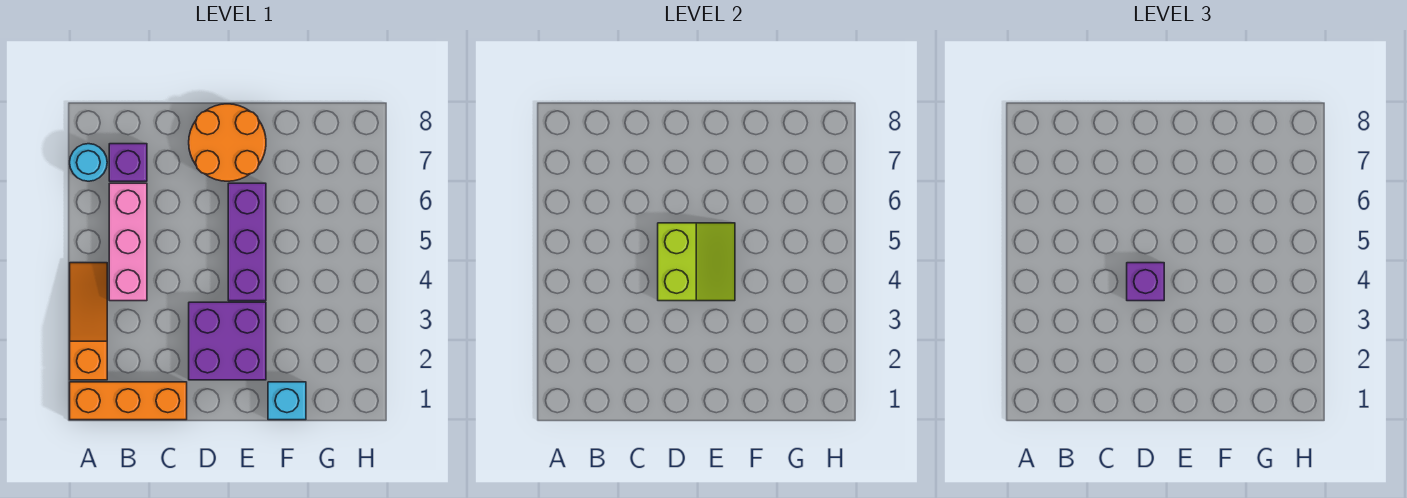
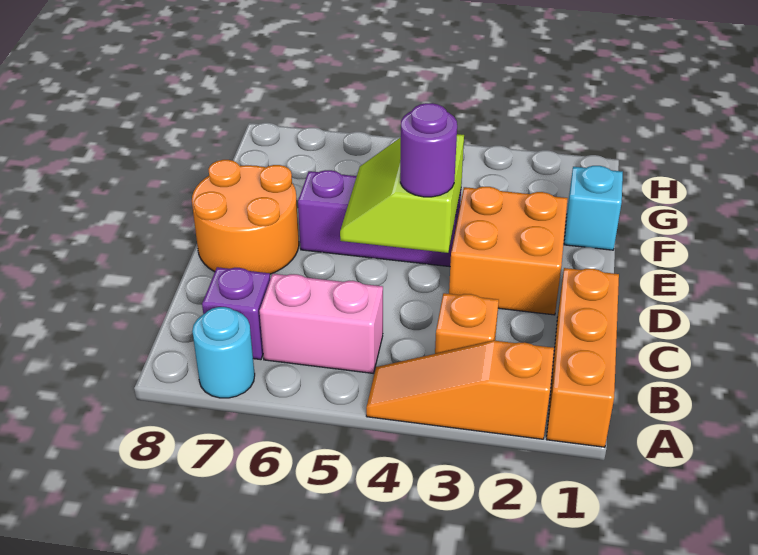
none -> orange 1x1 brick [435,293,499,354]
pink 1x3 brick [109,183,147,301] -> pink 1x2 brick [260,274,383,373]
purple 2x2 brick [189,302,266,380] -> orange 2x2 brick [449,187,568,315]
lime 2x2 slope [658,223,735,301] -> lime 2x2 slope turned to [340,134,464,253]
purple 1x1 brick [1127,263,1164,301] -> purple 1x1 round brick [400,103,457,197]

